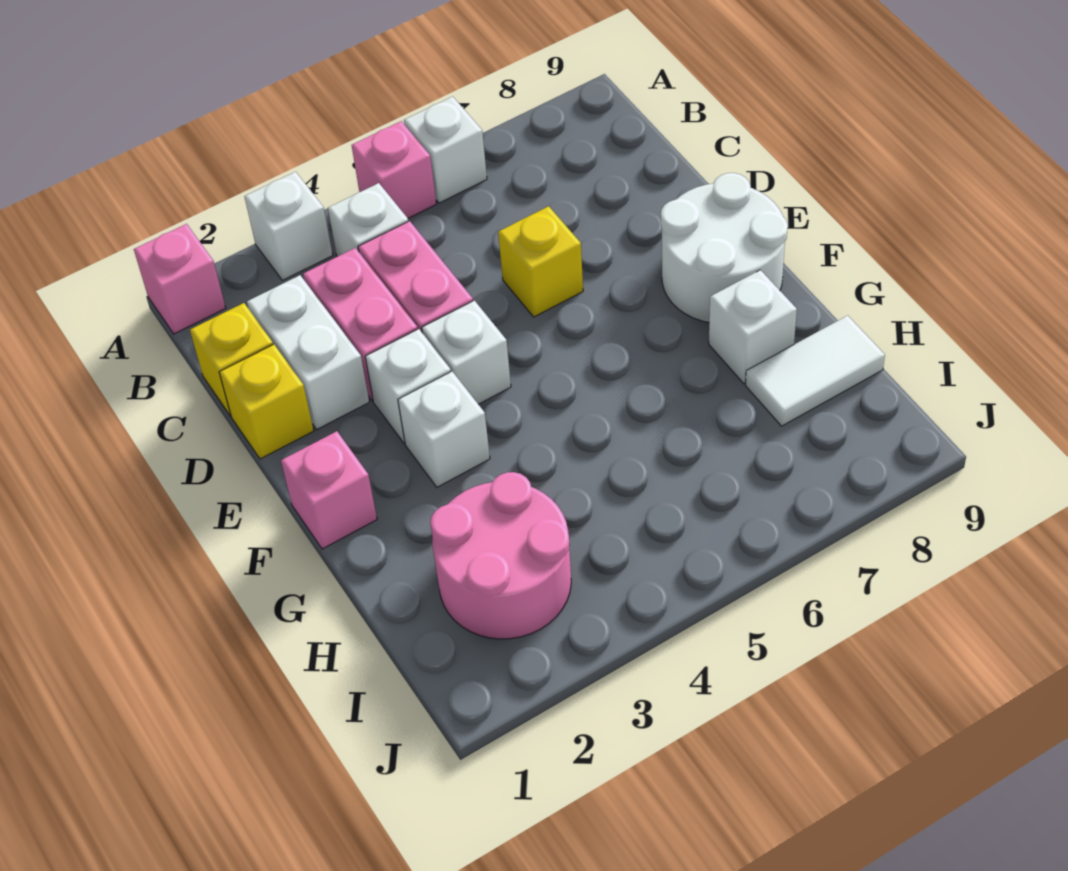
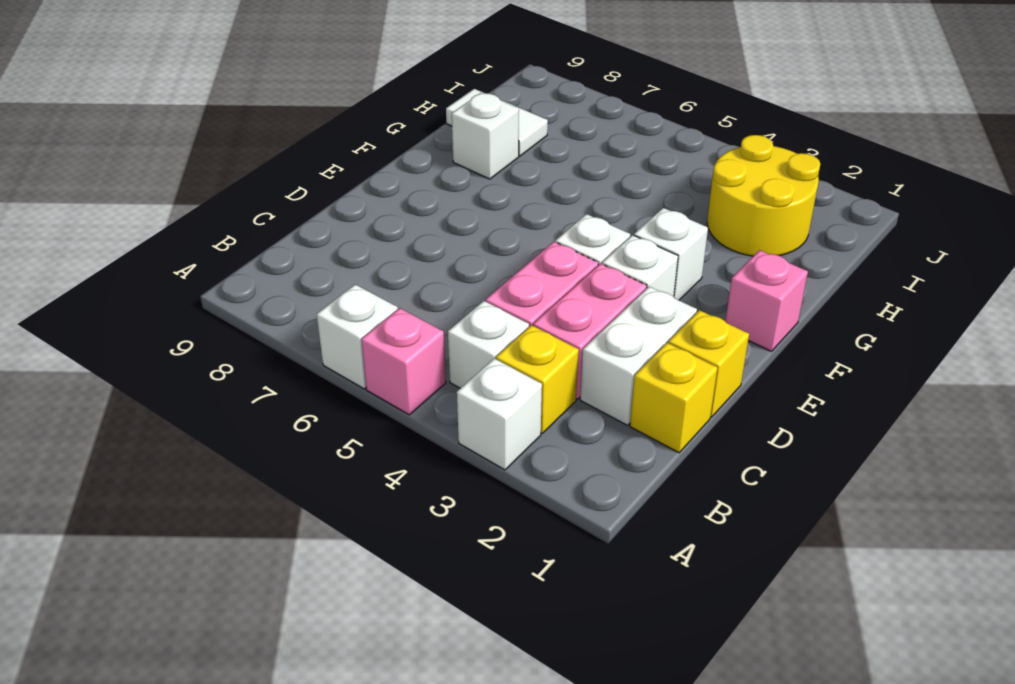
pink 1x1 brick [134,224,226,334] -> none
yellow 1x1 brick [498,206,583,317] -> yellow 1x1 brick moved to [496,325,579,433]
white 2x2 round brick [661,173,788,322] -> none
pink 2x2 round brick [430,472,571,639] -> yellow 2x2 round brick [707,135,820,256]

